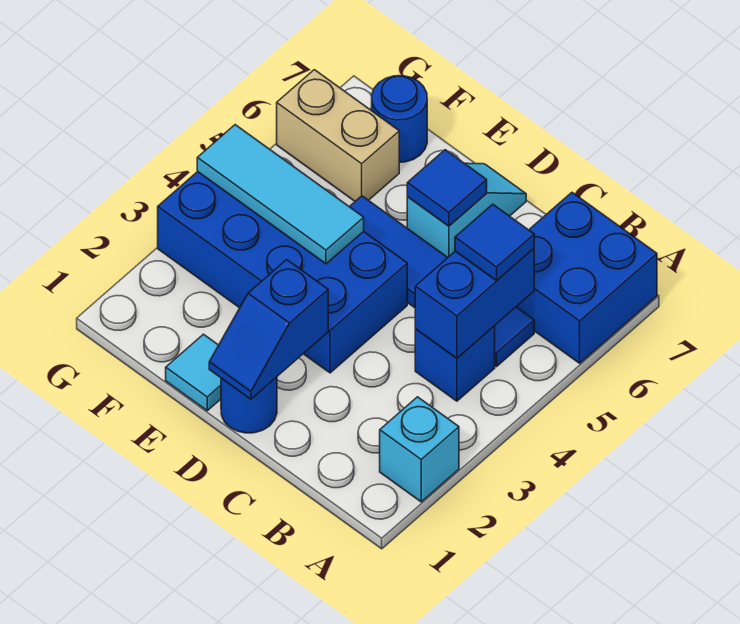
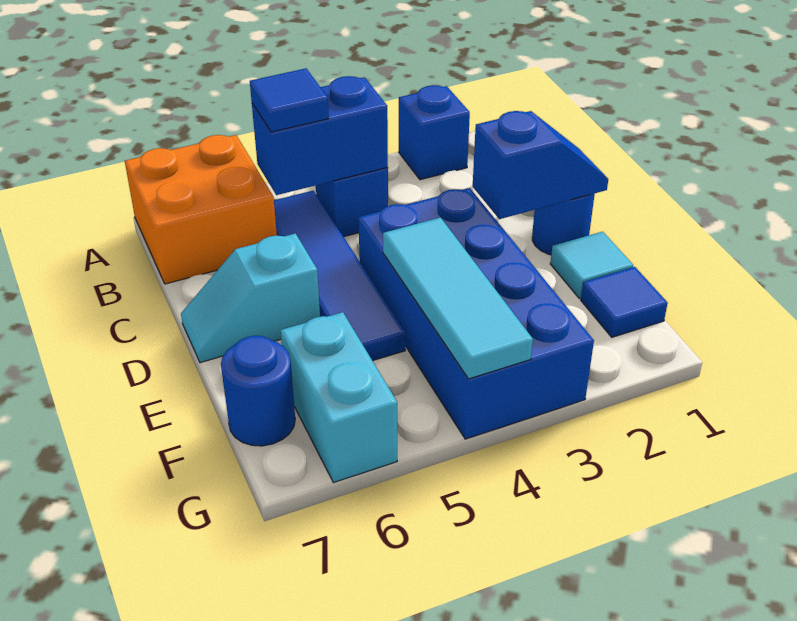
cyan 1x1 brick [380,397,459,502] -> blue 1x1 brick [399,85,470,180]
blue 2x2 brick [516,193,657,363] -> orange 2x2 brick [125,135,277,284]
blue 1x1 tile [407,150,487,226] -> blue 1x1 tile moved to [581,267,668,337]
tan 1x2 brick [277,70,399,201] -> cyan 1x2 brick [280,312,397,483]

